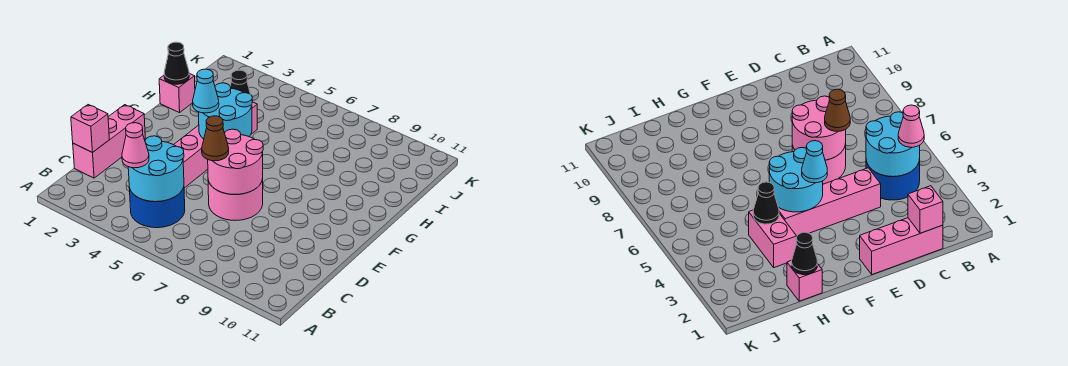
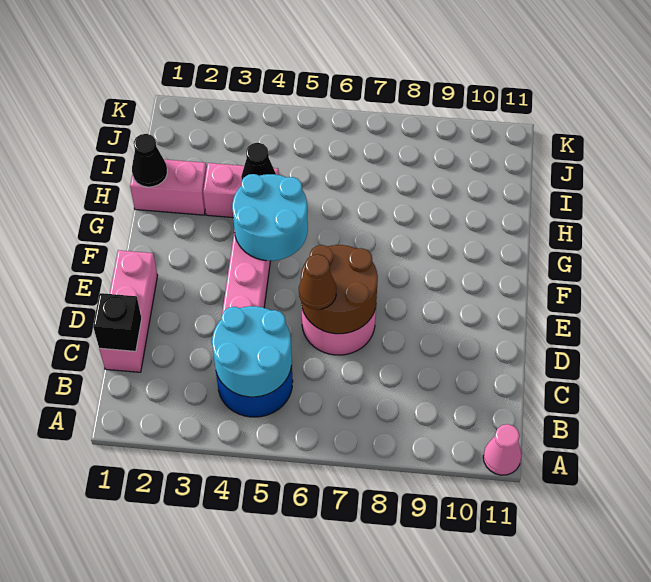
pink 1x1 cone [122,123,149,168] -> pink 1x1 cone moved to [483,424,522,475]
pink 1x1 brick [71,105,109,152] -> black 1x1 brick [93,293,142,351]
pink 2x2 round brick [208,129,263,194] -> brown 2x2 round brick [301,245,378,334]
cyan 1x1 cone [193,69,219,113] -> none
pink 1x1 brick [159,74,195,113] -> pink 1x2 brick [130,159,207,215]

